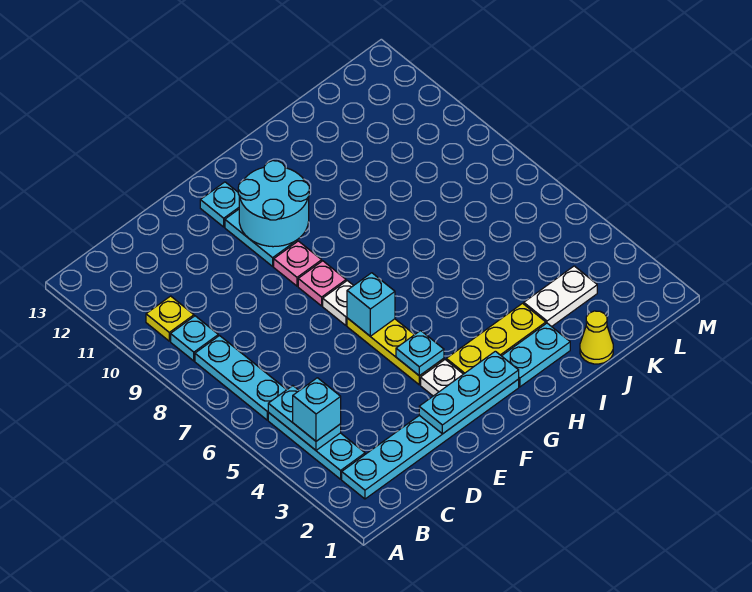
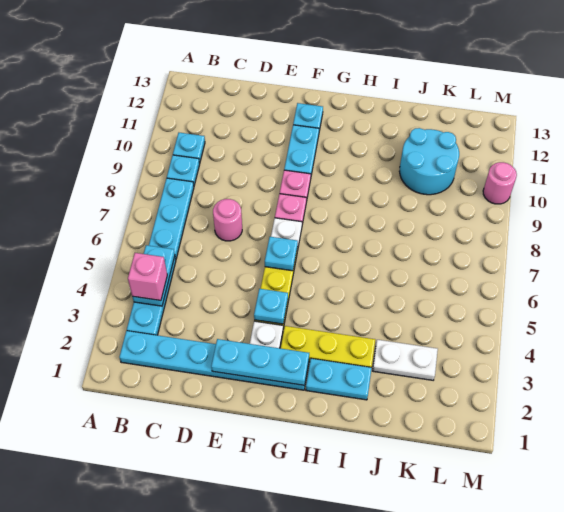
cyan 1x1 brick [293,378,341,441] -> pink 1x1 brick [128,253,167,301]
yellow 1x1 plate [146,296,194,341] -> cyan 1x1 plate [173,133,205,163]
none -> pink 1x1 round brick [213,199,242,241]
cyan 1x1 brick [347,273,395,336] -> cyan 1x1 plate [265,237,298,271]
cyan 2x2 round brick [238,161,309,247] -> cyan 2x2 round brick moved to [399,128,459,195]
yellow 1x1 cone [580,311,613,364] -> none
none -> pink 1x1 round brick [483,162,517,204]

